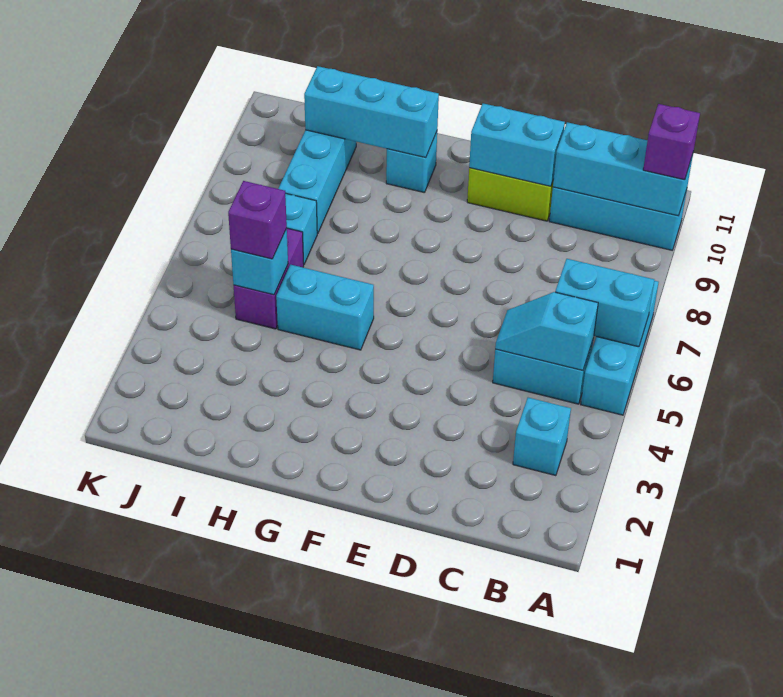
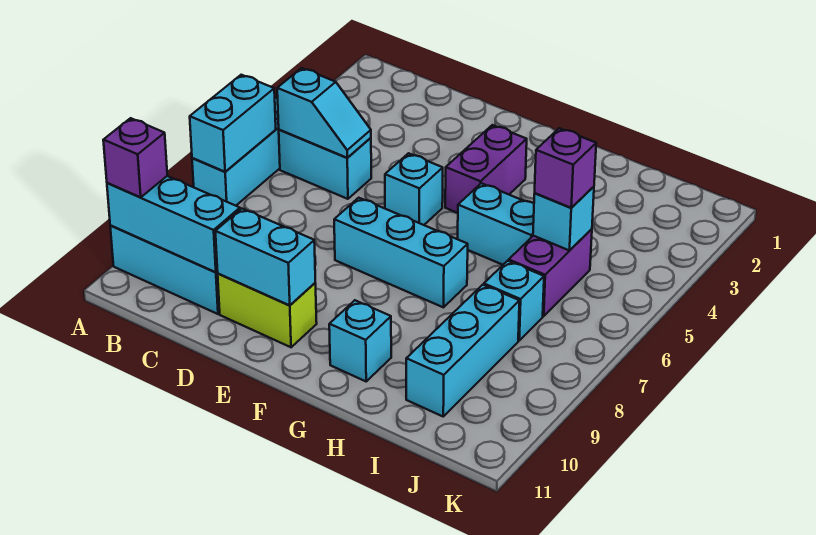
cyan 1x2 brick [555,259,654,347] -> cyan 1x2 brick turned to [190,75,276,172]
cyan 1x1 brick [513,398,571,476] -> cyan 1x1 brick moved to [385,153,443,225]
none -> purple 1x2 brick [445,125,527,213]
cyan 1x3 brick [304,66,439,158] -> cyan 1x3 brick moved to [334,198,468,307]

